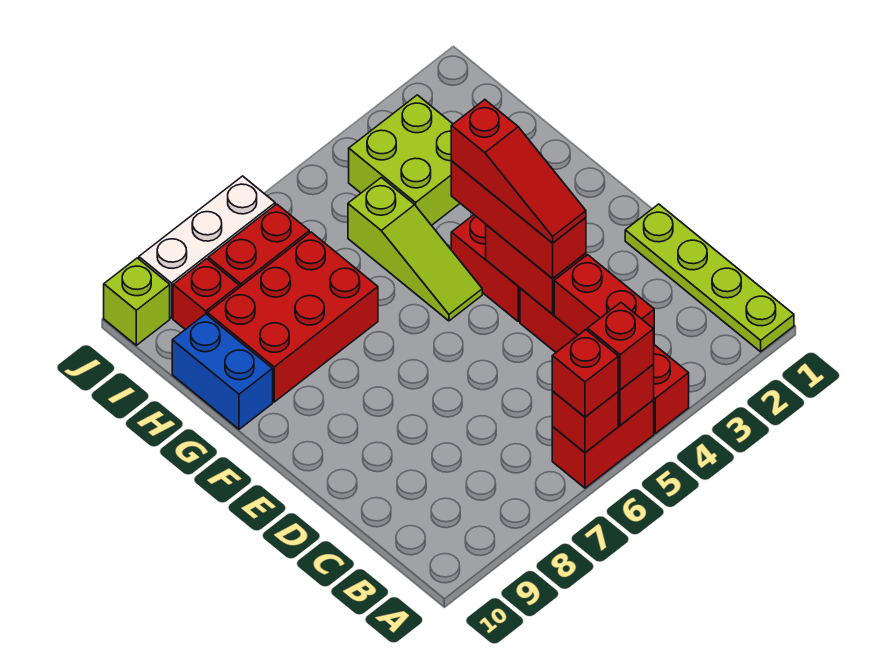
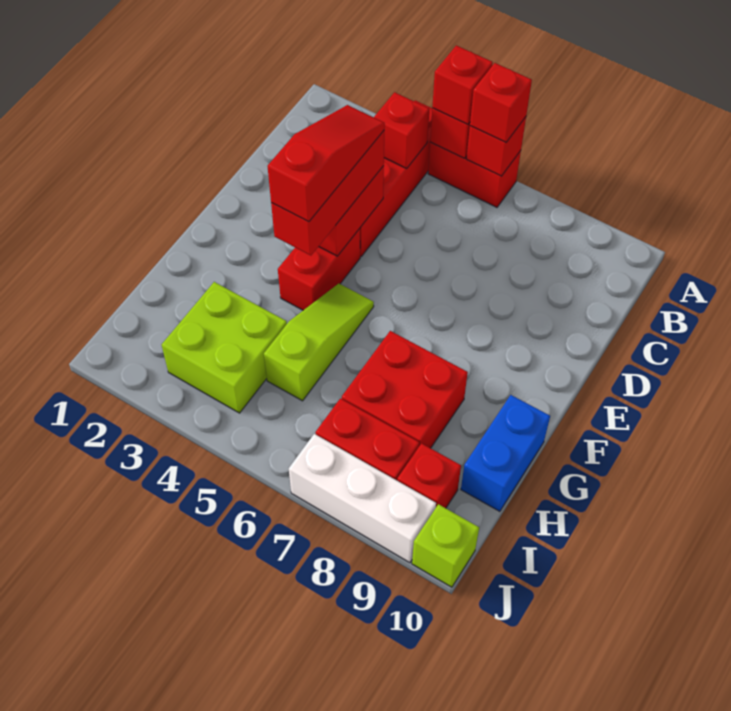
lime 1x4 plate [625,204,794,352] -> none
red 1x2 brick [554,255,654,335] -> red 1x1 brick [374,92,429,168]
red 2x3 brick [207,232,378,402] -> red 2x2 brick [342,331,468,448]

